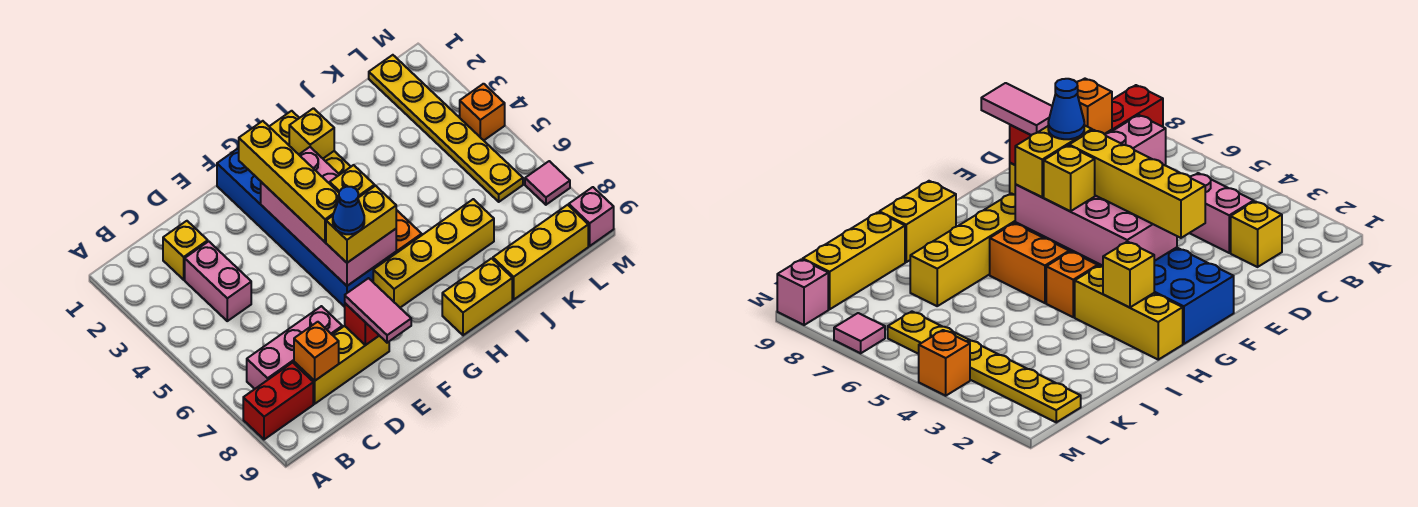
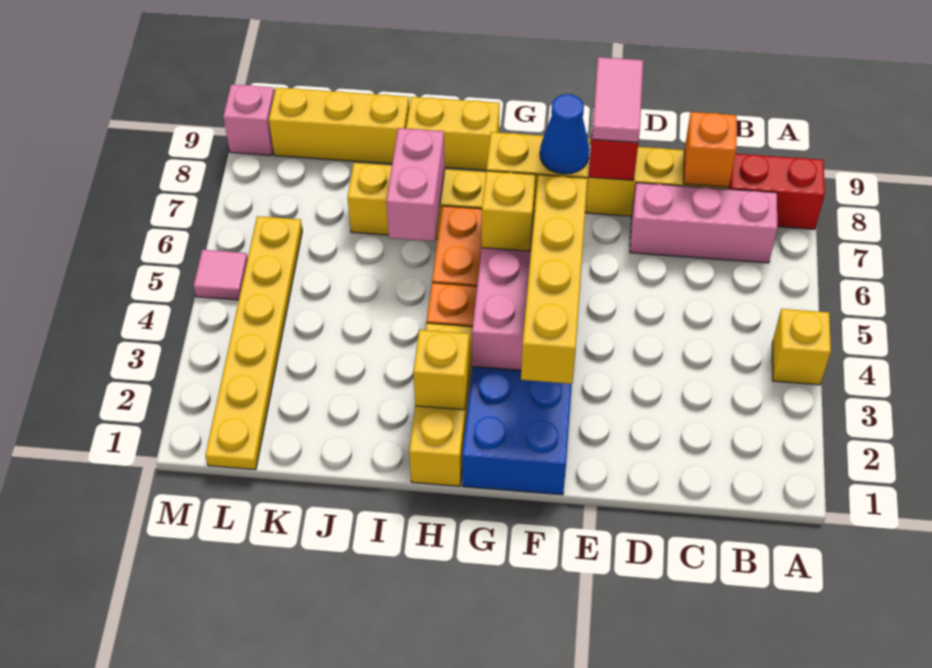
yellow 1x1 brick [163,221,208,280] -> yellow 1x1 brick moved to [772,309,831,385]
pink 1x2 brick [185,241,251,321] -> pink 1x2 brick moved to [386,128,445,241]
orange 1x1 brick [460,84,505,140] -> none
pink 1x1 tile [525,161,570,205] -> pink 1x1 tile moved to [194,250,248,300]

